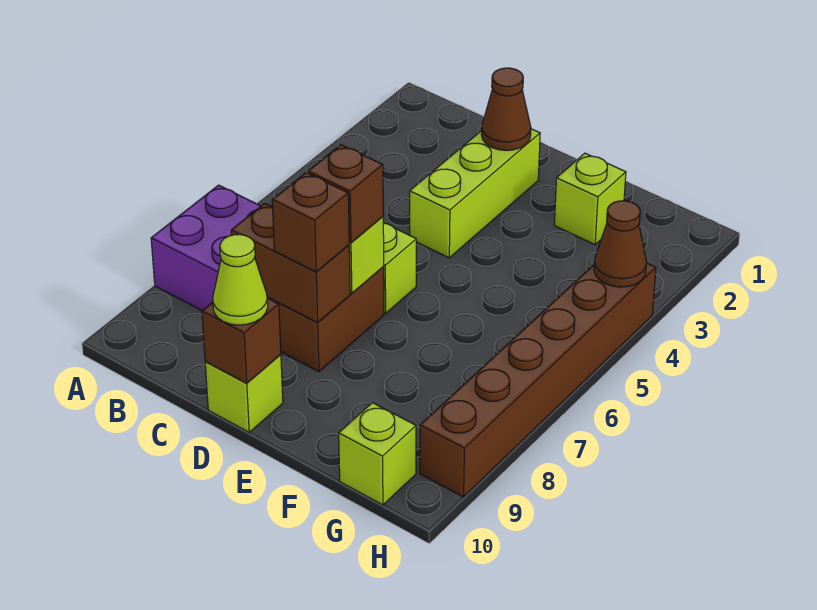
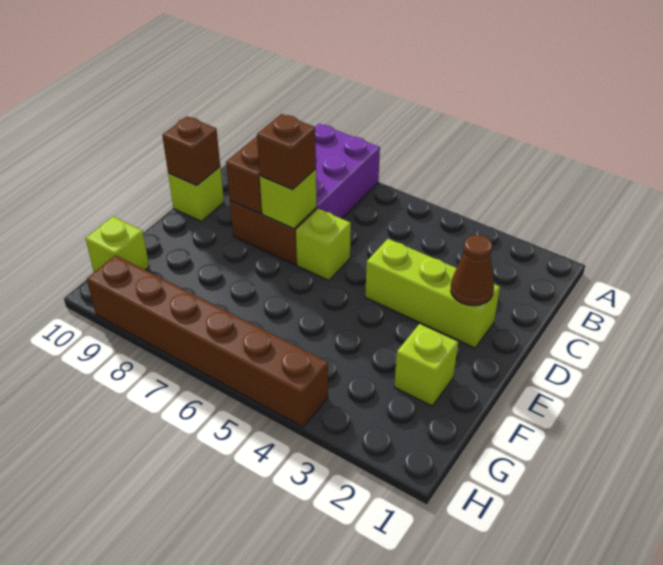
brown 1x1 brick [272,172,349,272] -> none
lime 1x1 cone [213,234,268,325] -> none
brown 1x1 cone [594,201,647,287] -> none

